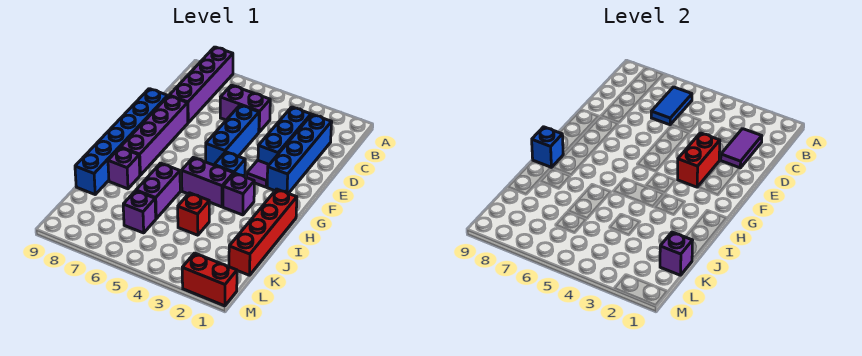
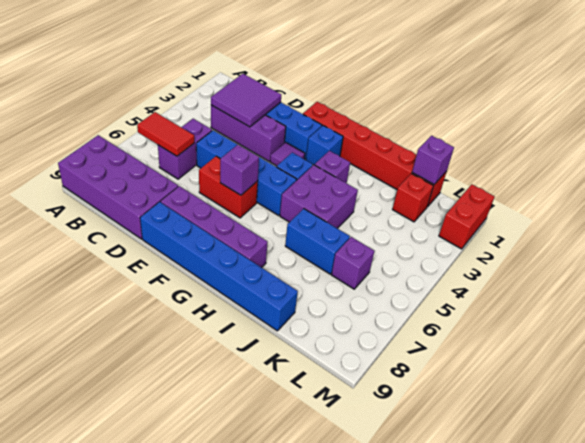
purple 1x4 brick [169,47,233,123] -> purple 2x4 brick [58,135,178,239]
blue 1x2 tile [651,87,692,125] -> red 1x2 tile [137,112,194,156]
purple 1x2 tile [721,129,762,168] -> purple 2x2 tile [211,74,281,127]
blue 1x3 brick [258,107,311,164] -> purple 1x3 brick [211,105,286,161]
blue 1x3 brick [206,105,259,165] -> blue 1x4 brick [196,130,297,216]
red 1x2 brick [678,133,720,187] -> red 1x2 brick moved to [199,156,258,218]
red 1x4 brick [229,189,297,275] -> red 1x6 brick [303,102,447,207]
purple 1x2 brick [182,157,233,207] -> purple 2x2 brick [280,165,358,228]
blue 1x1 brick [532,127,563,167] -> blue 1x1 brick moved to [306,126,343,165]
purple 1x2 brick [136,163,180,219] -> blue 1x2 brick [285,209,350,274]
purple 1x1 brick [108,148,140,189] -> purple 1x1 brick moved to [220,145,259,195]
red 1x1 brick [178,193,209,235] -> red 1x1 brick moved to [392,174,433,222]

